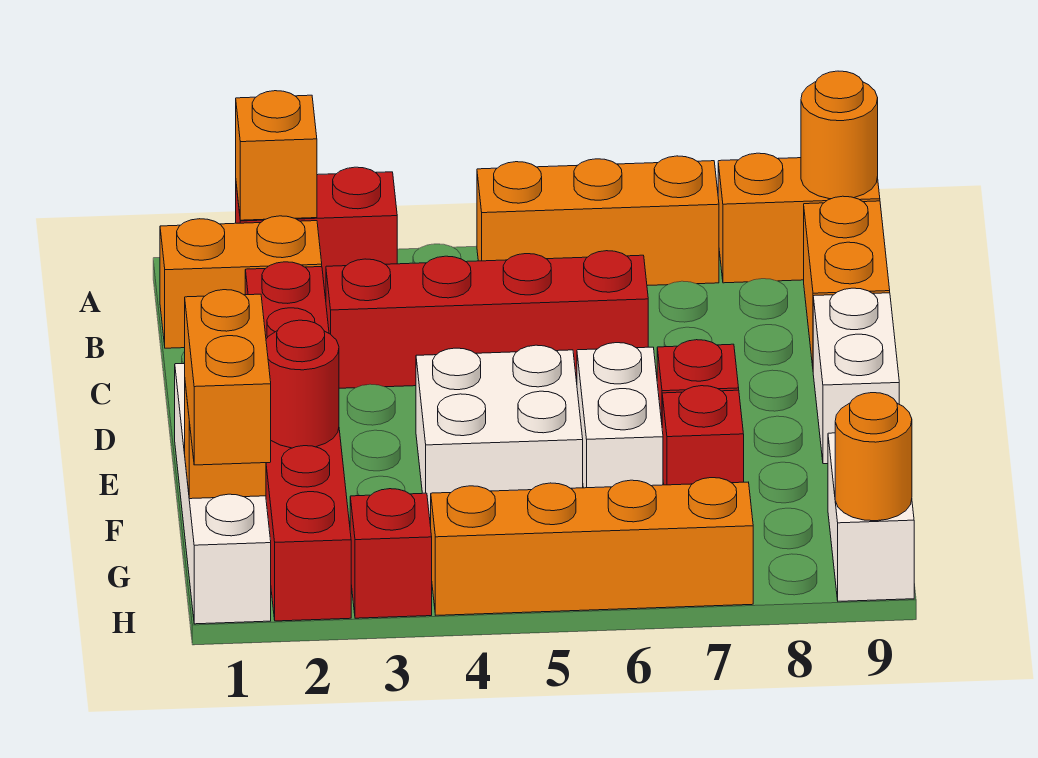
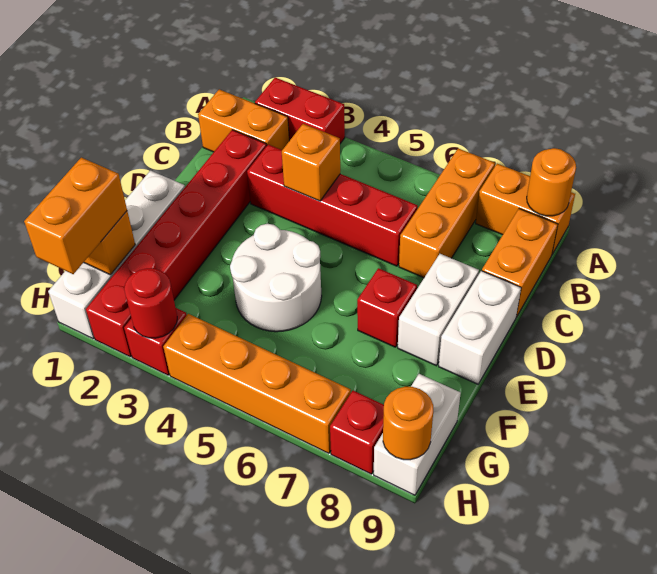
orange 1x1 brick [236,91,317,220] -> orange 1x1 brick moved to [282,124,340,201]
orange 1x3 brick [477,156,719,286] -> orange 1x3 brick turned to [399,148,495,278]
white 2x2 brick [416,345,583,523] -> white 2x2 round brick [230,224,322,332]
white 1x2 brick [577,343,663,488] -> white 1x2 brick moved to [398,254,479,366]
red 1x1 round brick [266,320,339,448] -> red 1x1 round brick moved to [124,268,177,338]
red 1x1 brick [662,386,744,485] -> red 1x1 brick moved to [330,391,384,474]

